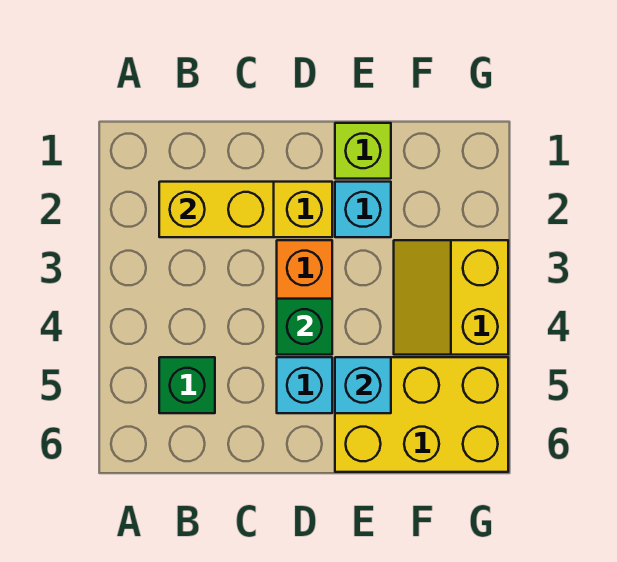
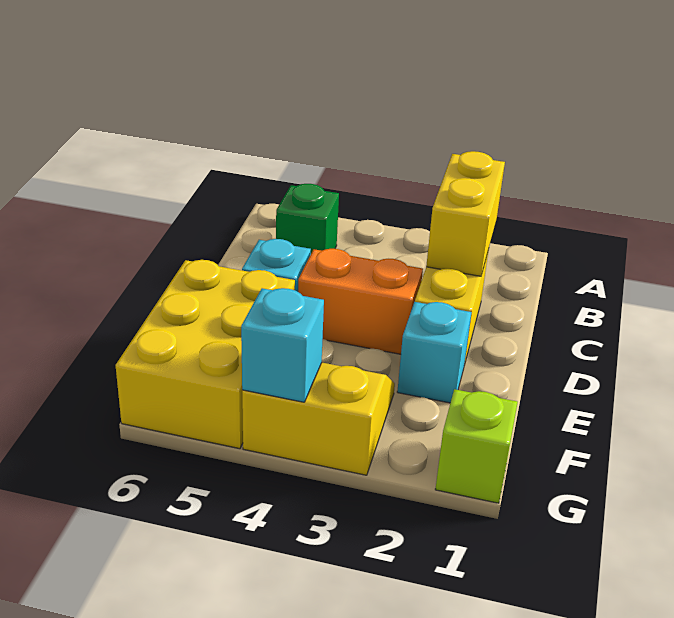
green 1x1 brick [277,299,332,355] -> none
lime 1x1 brick [335,123,391,179] -> lime 1x1 brick moved to [435,389,518,503]
cyan 1x1 brick [335,357,391,413] -> cyan 1x1 brick moved to [241,288,324,402]

